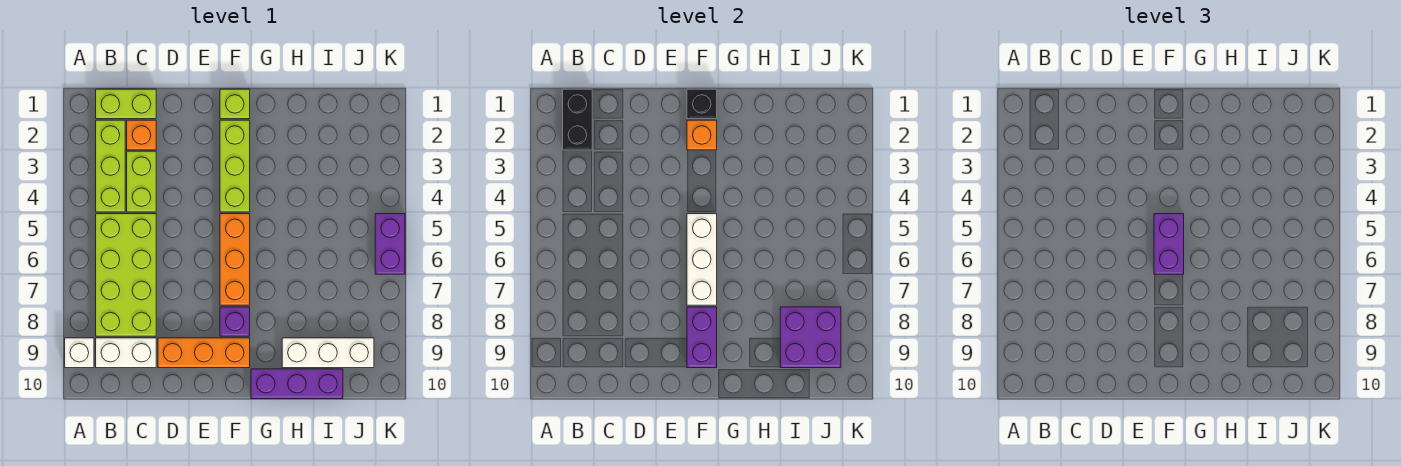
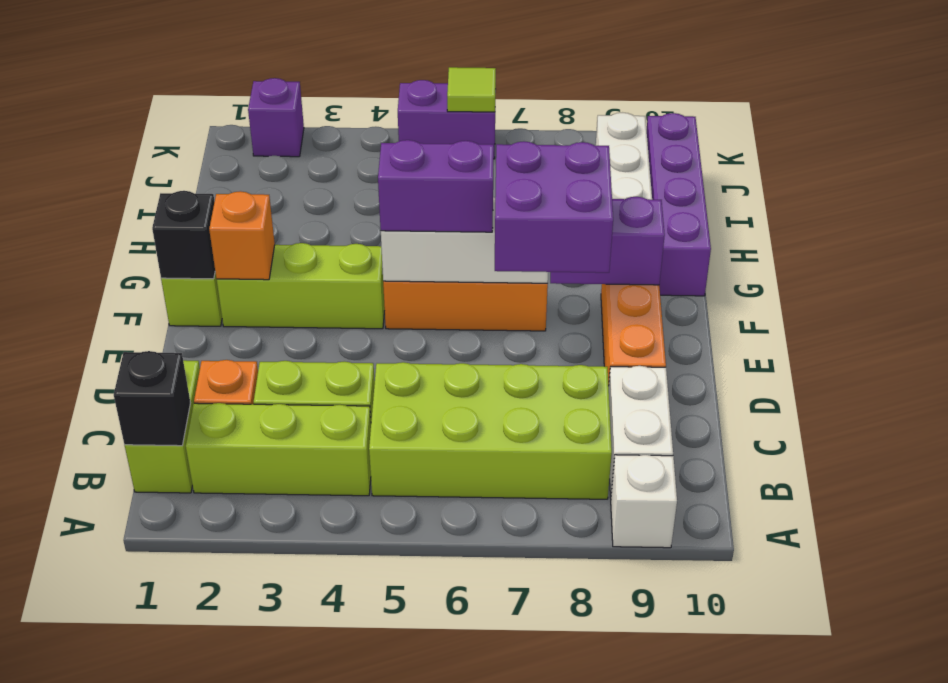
black 1x2 brick [563,89,592,150] -> black 1x1 brick [114,351,191,446]
purple 1x1 brick [220,307,250,336] -> purple 1x1 brick moved to [248,78,304,157]
purple 1x3 brick [251,369,343,399] -> purple 1x4 brick [646,113,711,296]
purple 2x2 brick [780,307,841,368] -> purple 2x2 brick moved to [495,141,613,273]
none -> lime 1x1 tile [447,67,496,112]

